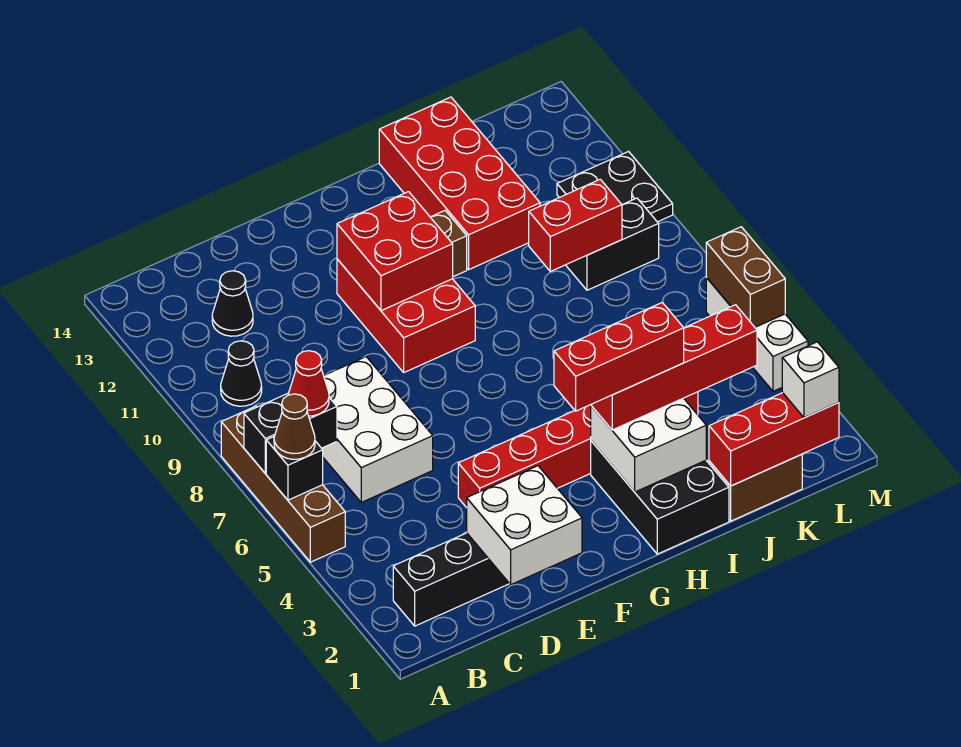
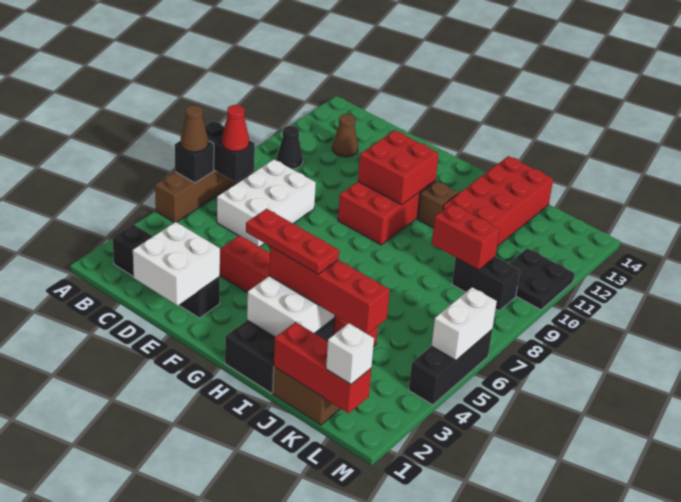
black 1x1 cone [212,271,253,336] -> brown 1x1 cone [332,114,358,157]
red 1x3 brick [554,303,684,411] -> red 1x3 plate [246,209,339,274]
white 1x3 brick [706,278,808,391] -> black 1x3 brick [409,330,492,405]
brown 1x2 brick [706,227,785,327] -> white 1x2 brick [431,287,497,360]

